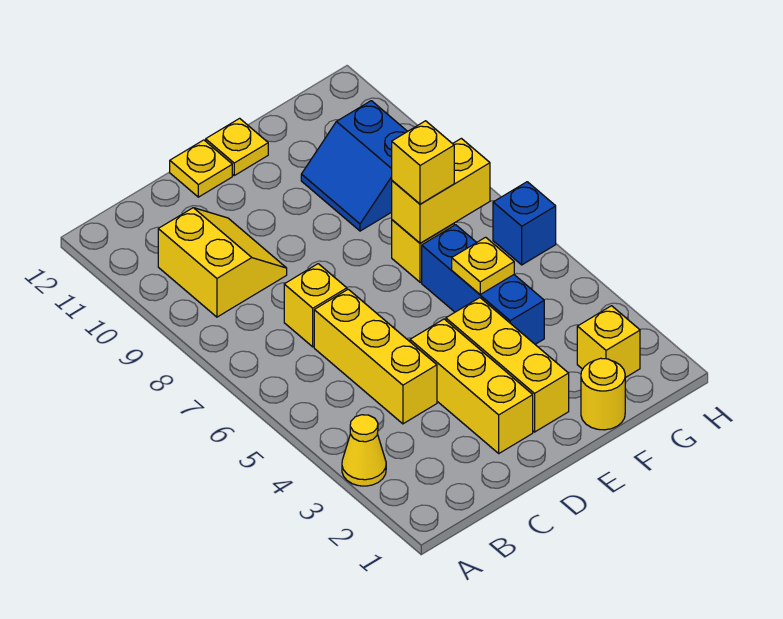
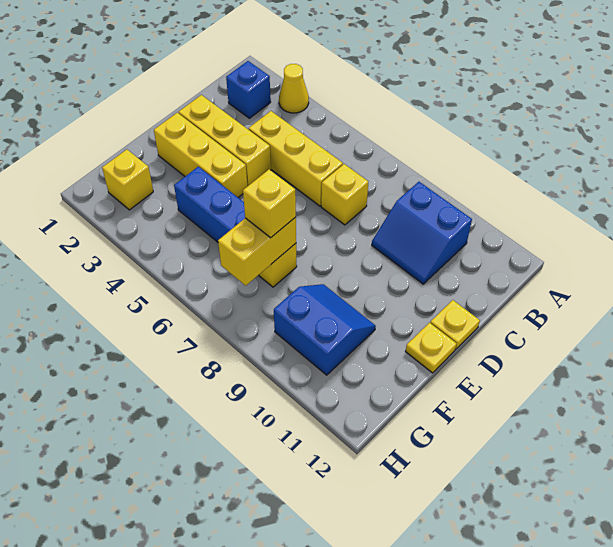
yellow 2x2 slope [158,208,287,317] -> blue 2x2 slope [372,182,472,284]
yellow 1x1 round brick [581,358,625,430] -> none
yellow 1x1 plate [452,237,514,294] -> none
blue 1x1 brick [493,182,556,265] -> blue 1x1 brick moved to [226,61,271,118]

